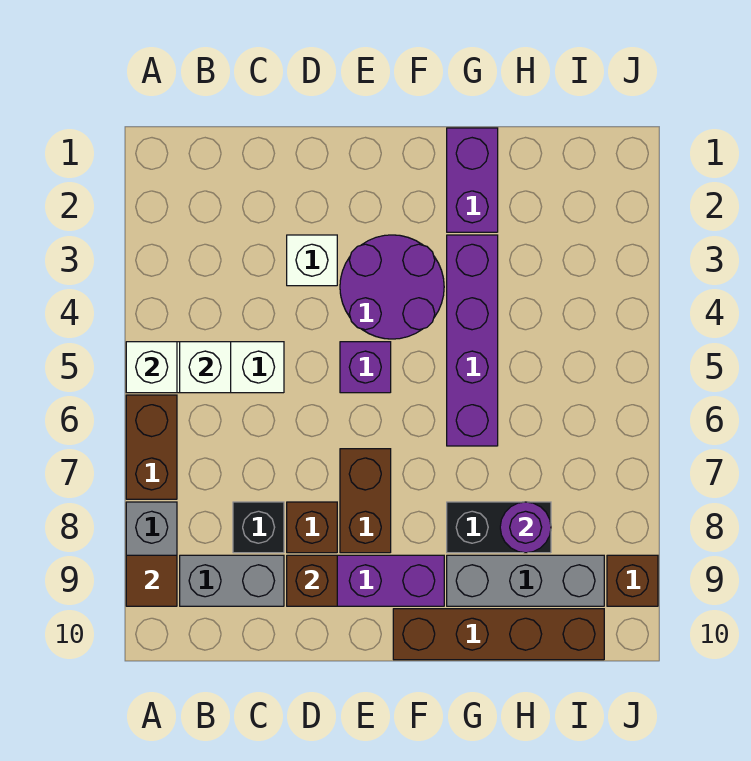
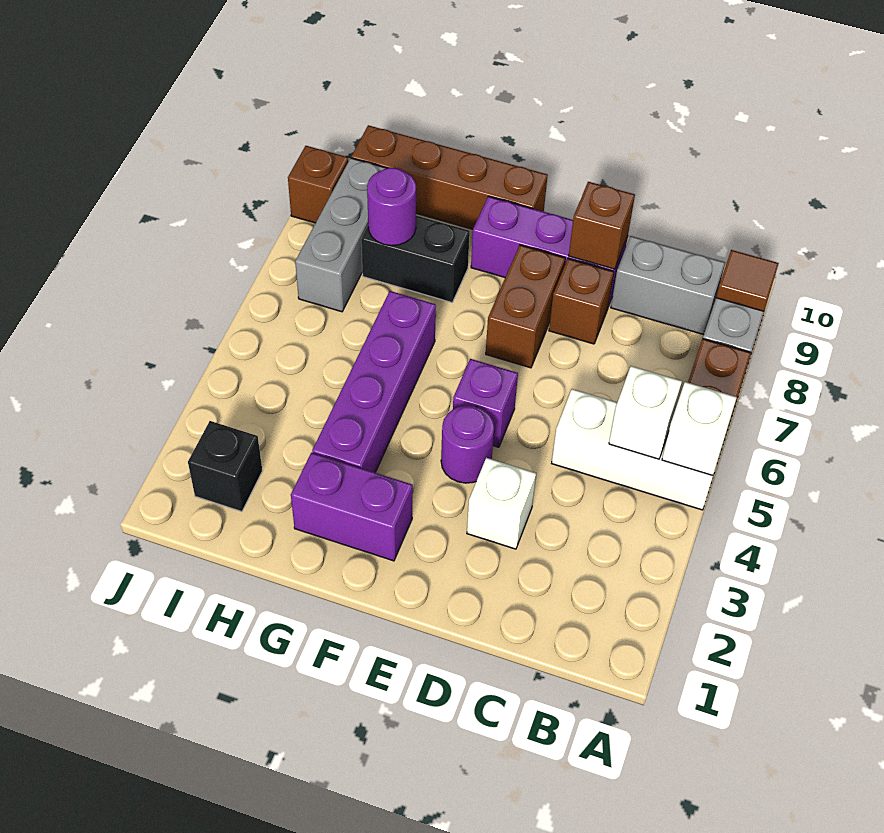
black 1x1 brick [233,502,284,553] -> black 1x1 brick moved to [188,421,262,512]
purple 2x2 round brick [340,235,444,339] -> purple 1x1 round brick [441,405,494,483]
purple 1x2 brick [447,128,498,232] -> purple 1x2 brick turned to [291,453,413,561]
grey 1x3 brick [447,555,604,606] -> grey 1x3 brick turned to [295,158,387,312]

